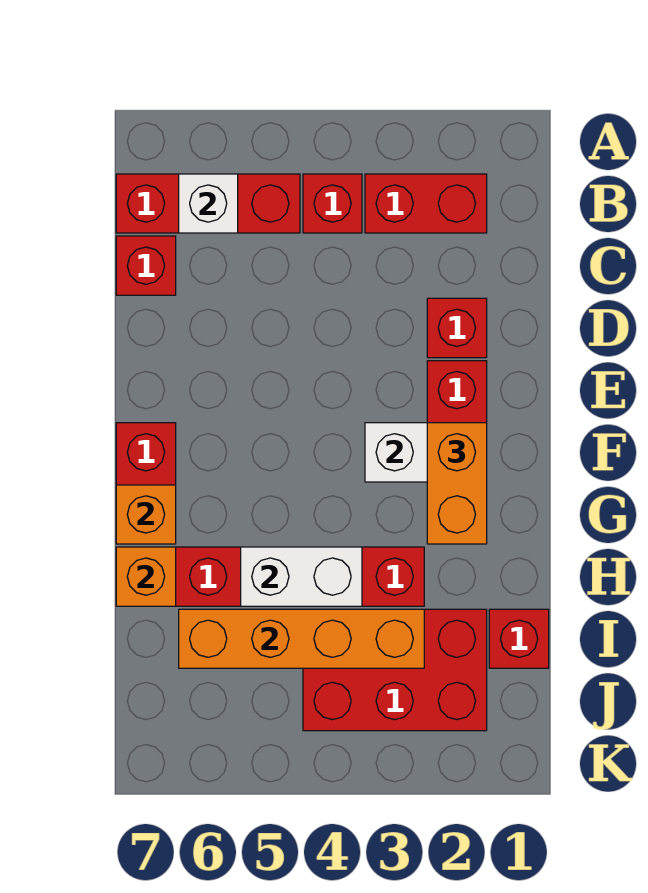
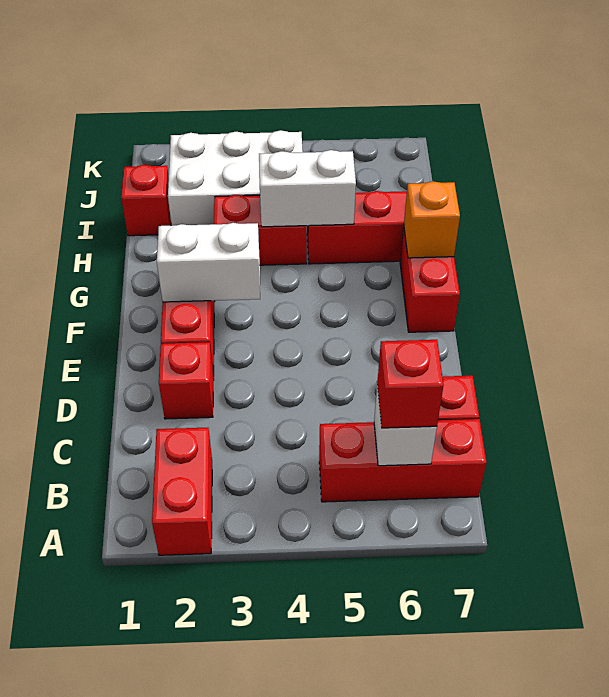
red 1x2 brick [365,174,487,233] -> red 1x2 brick turned to [152,428,212,555]
red 1x1 brick [303,174,362,233] -> red 1x1 brick moved to [377,340,443,428]
orange 1x2 brick [427,423,487,544] -> none
orange 1x1 brick [116,547,176,606] -> none
red 2x3 brick [303,609,487,731] -> white 2x3 brick [168,130,303,226]
orange 1x4 brick [179,609,424,668] -> none

